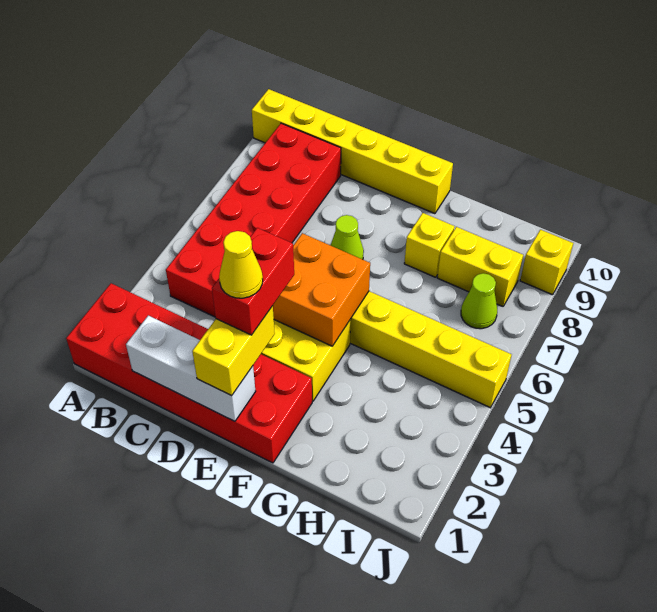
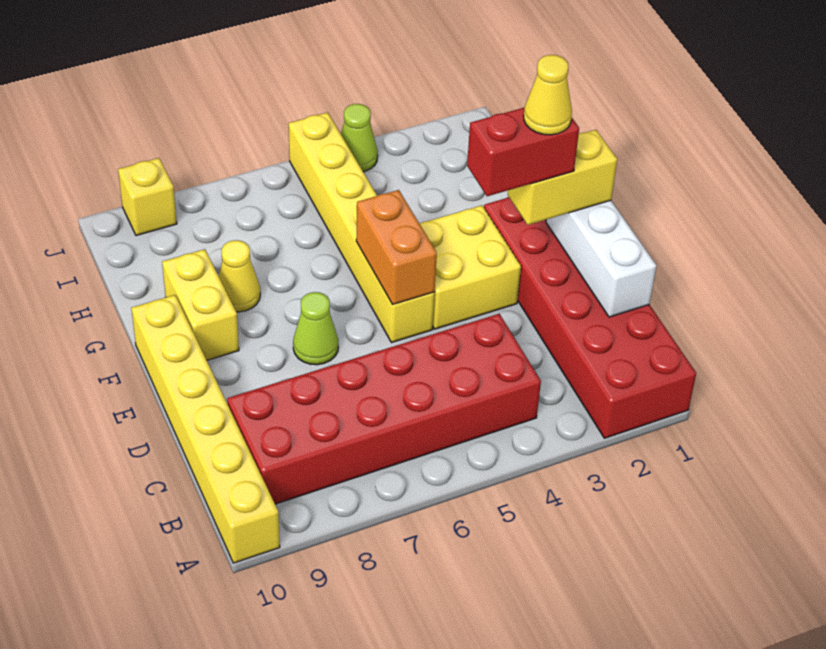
orange 2x2 brick [273,233,370,346] -> orange 1x2 brick [356,190,437,304]
yellow 1x1 brick [404,213,454,277] -> yellow 1x1 cone [219,240,260,312]
yellow 1x2 brick [437,227,523,306] -> yellow 1x2 brick moved to [162,249,239,360]
lime 1x1 cone [461,273,497,329] -> lime 1x1 cone moved to [341,104,378,172]

